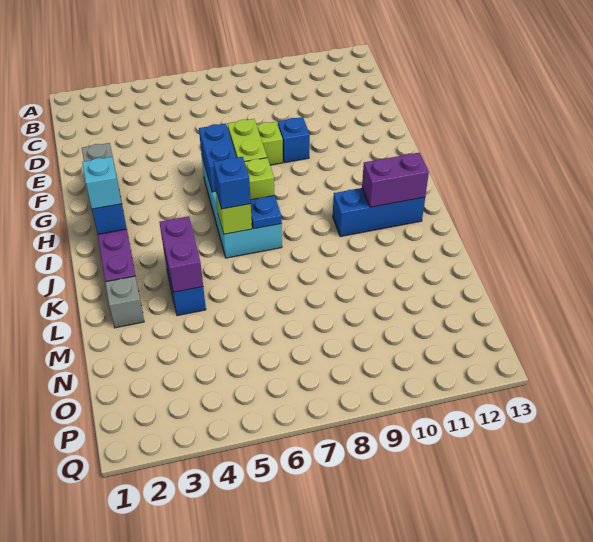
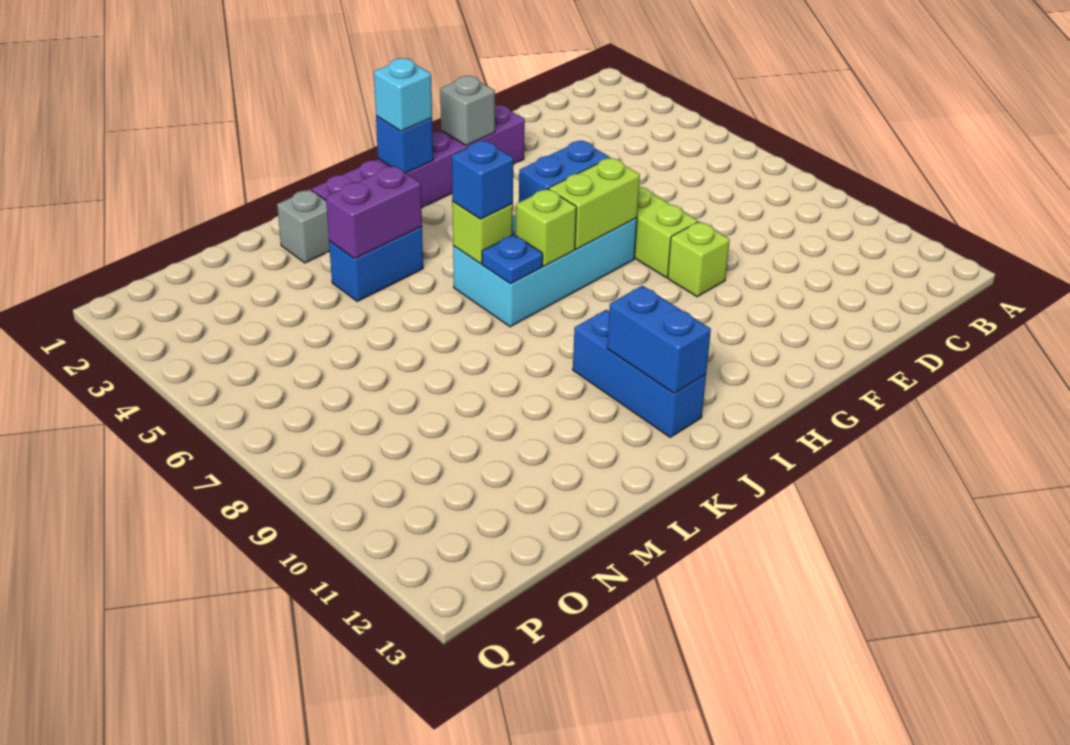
blue 1x1 brick [278,117,310,163] -> lime 1x1 brick [668,221,730,297]
purple 1x2 brick [362,153,429,207] -> blue 1x2 brick [607,286,711,393]

